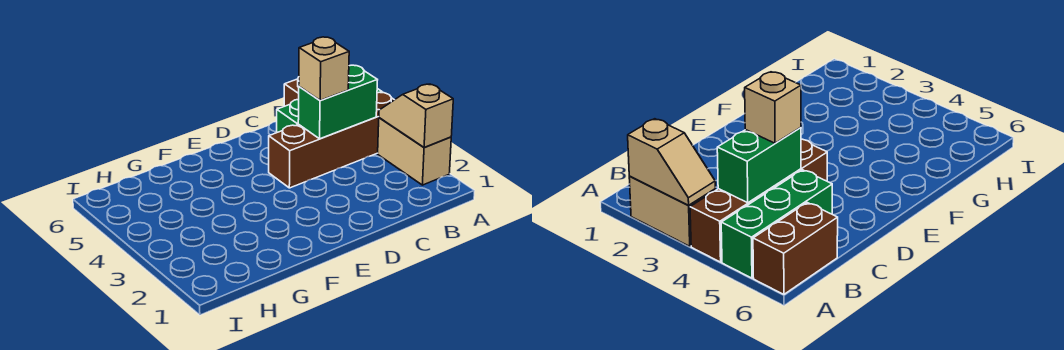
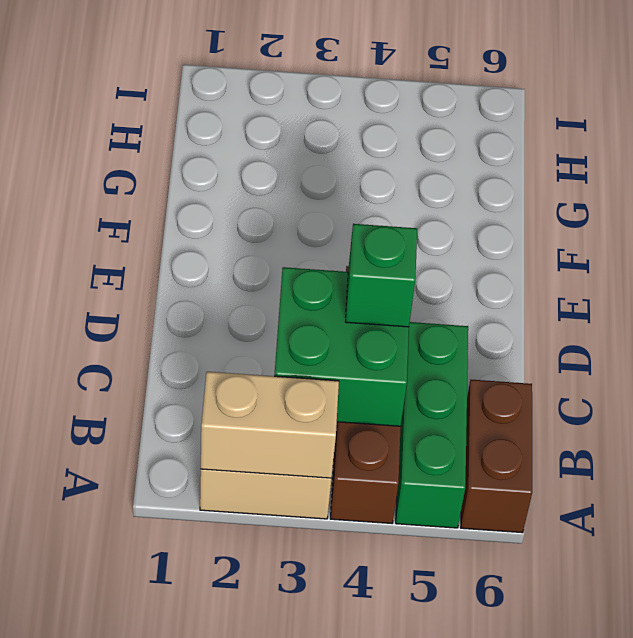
tan 1x2 slope [379,84,453,147] -> tan 1x2 brick [201,372,339,478]
green 1x2 brick [298,65,377,139] -> green 2x2 brick [274,267,409,426]
tan 1x1 brick [299,37,349,100] -> green 1x1 brick [345,224,417,327]

